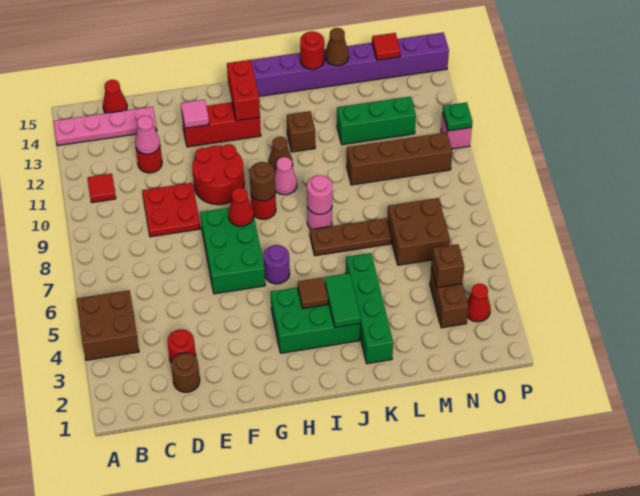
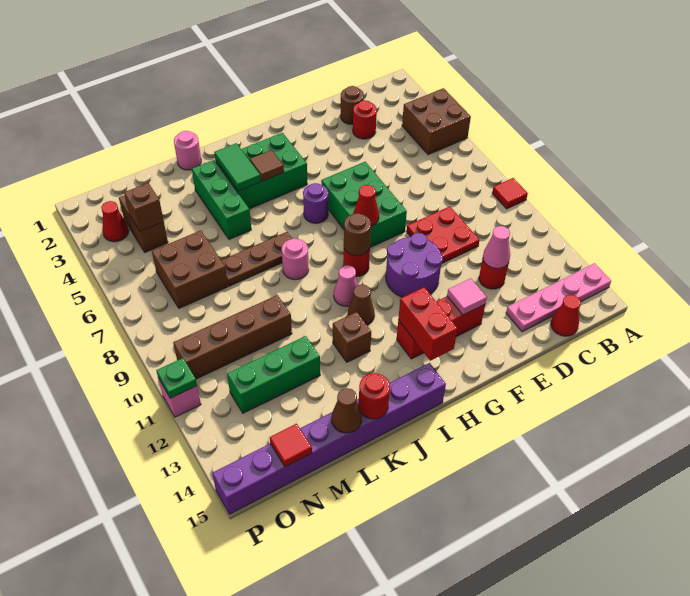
red 1x1 tile [88,174,116,203] -> red 1x1 tile moved to [492,178,528,209]
red 2x2 round brick [192,144,244,205] -> purple 2x2 round brick [386,233,443,297]
pink 1x1 round brick [307,175,332,214] -> pink 1x1 round brick moved to [174,131,201,170]
green 1x4 brick [346,253,393,364] -> green 1x3 brick [192,160,251,239]

